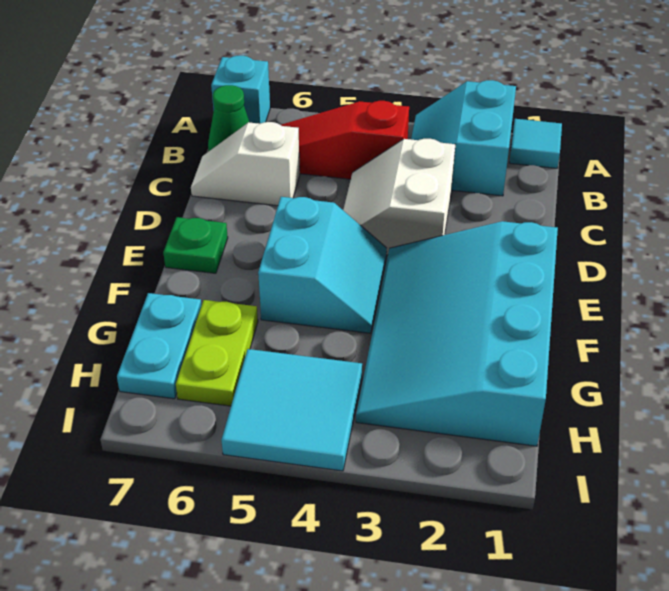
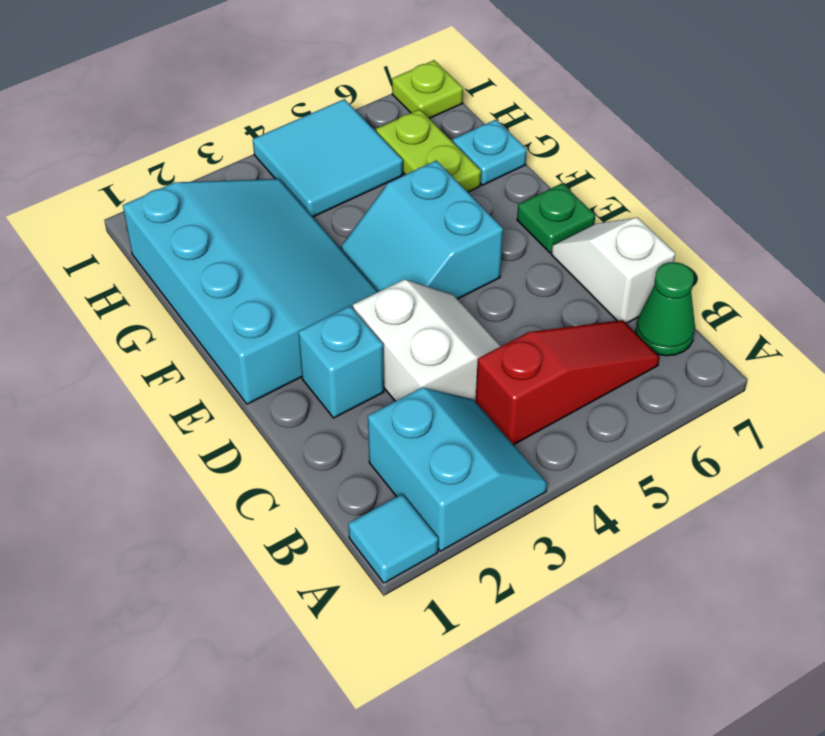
cyan 1x1 brick [211,56,270,124] -> cyan 1x1 brick moved to [298,306,384,418]
white 1x2 slope [191,122,300,206] -> white 1x2 slope turned to [551,218,675,323]
cyan 1x2 plate [117,293,202,399] -> cyan 1x1 plate [453,120,527,185]
none -> lime 1x1 plate [392,60,463,119]

